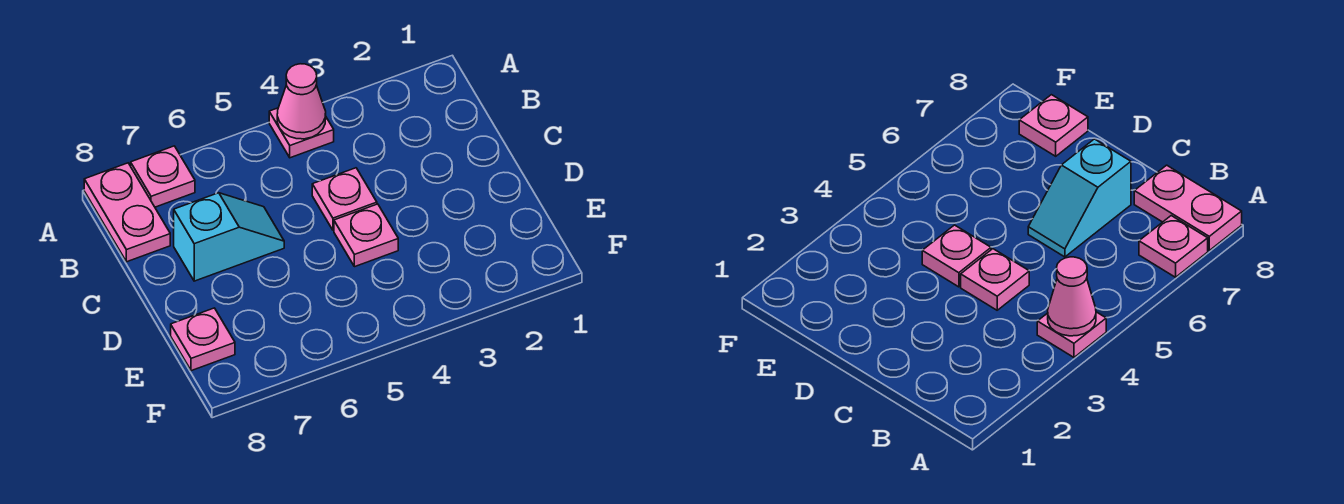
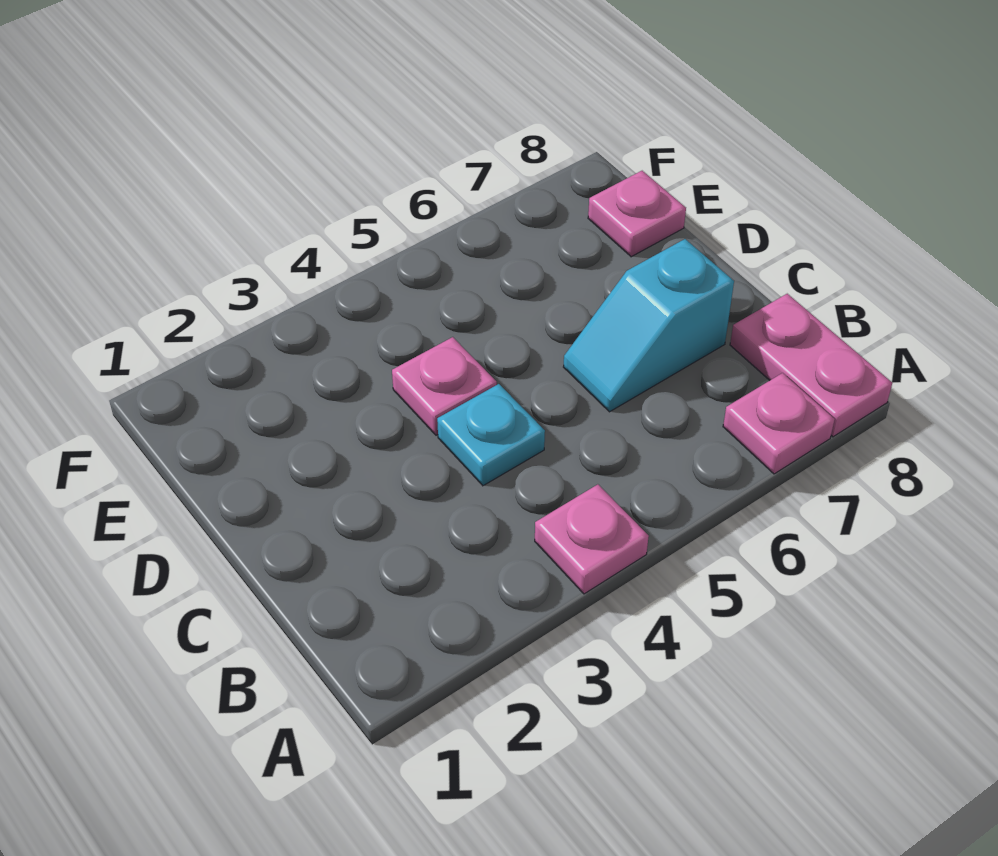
pink 1x1 cone [277,64,326,139] -> none
pink 1x1 plate [312,168,377,230] -> cyan 1x1 plate [437,384,545,486]

